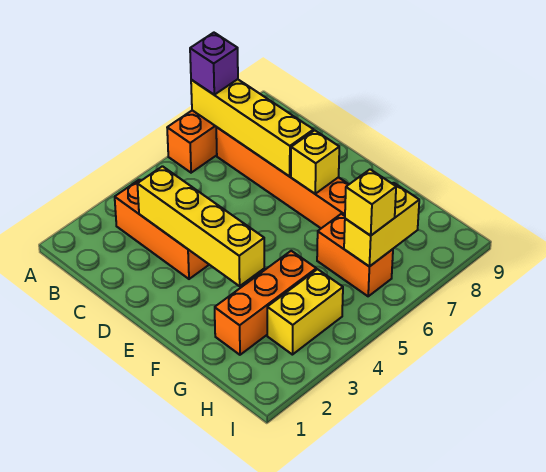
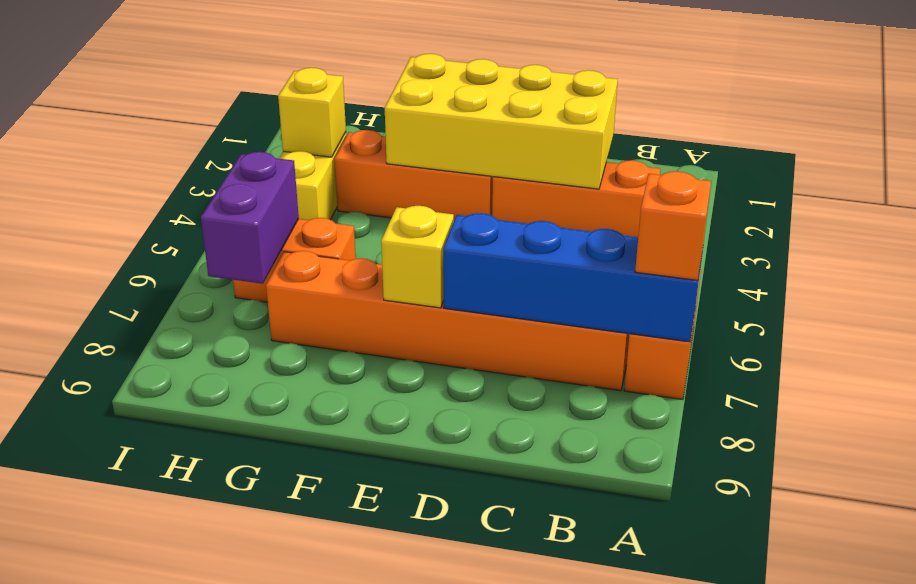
yellow 1x4 brick [191,79,314,176] -> blue 1x4 brick [443,213,703,342]
purple 1x1 brick [190,33,238,95] -> orange 1x1 brick [635,171,711,280]
yellow 1x4 brick [137,166,264,286] -> yellow 2x4 brick [385,54,618,189]
orange 1x3 brick [215,251,316,355] -> orange 1x3 brick turned to [334,130,493,220]
yellow 1x2 brick [344,183,419,267] -> purple 1x2 brick [201,152,299,284]
yellow 1x1 brick [345,169,396,236] -> yellow 1x1 brick moved to [278,68,346,157]

